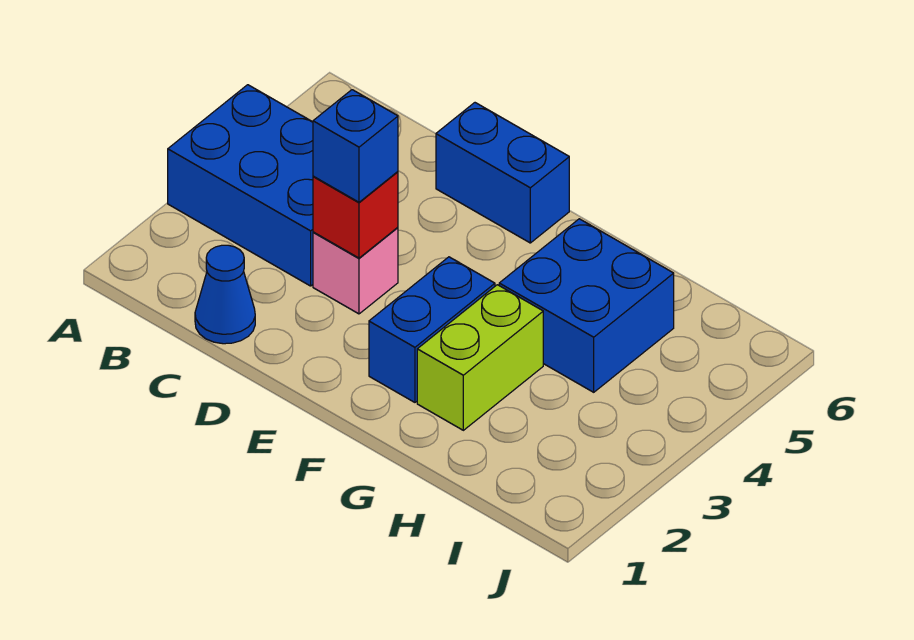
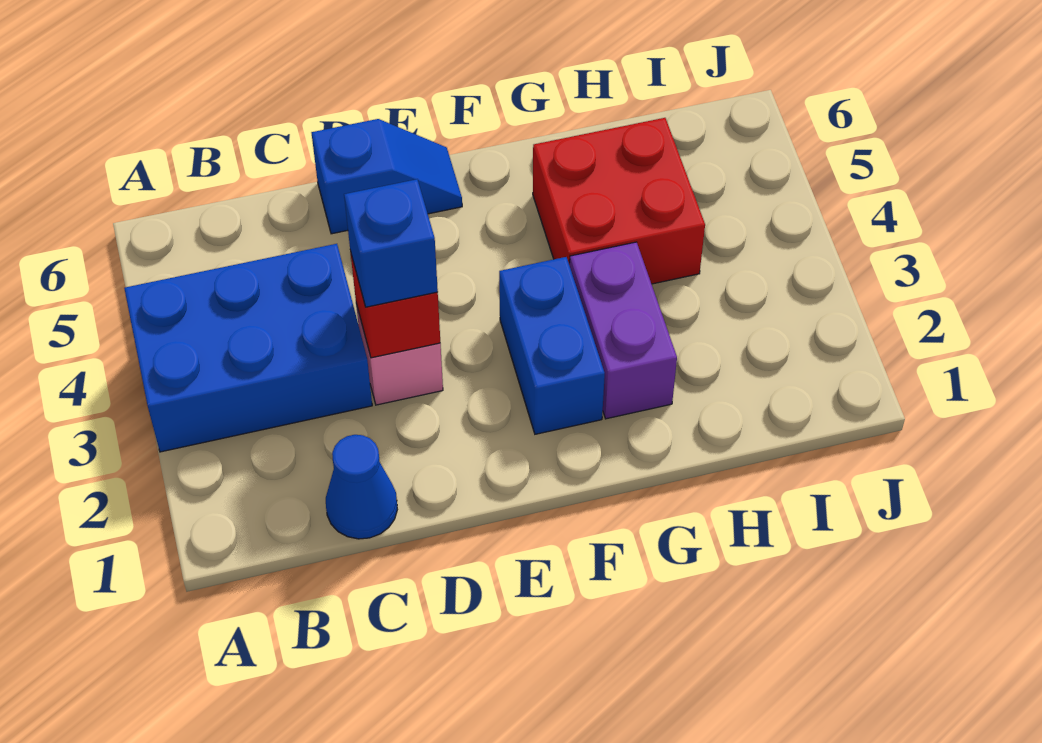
blue 1x2 brick [436,103,569,243] -> blue 1x2 slope [311,119,462,234]
lime 1x2 brick [417,285,543,430] -> purple 1x2 brick [570,242,677,419]
blue 2x2 brick [499,219,674,392] -> red 2x2 brick [533,118,705,284]

